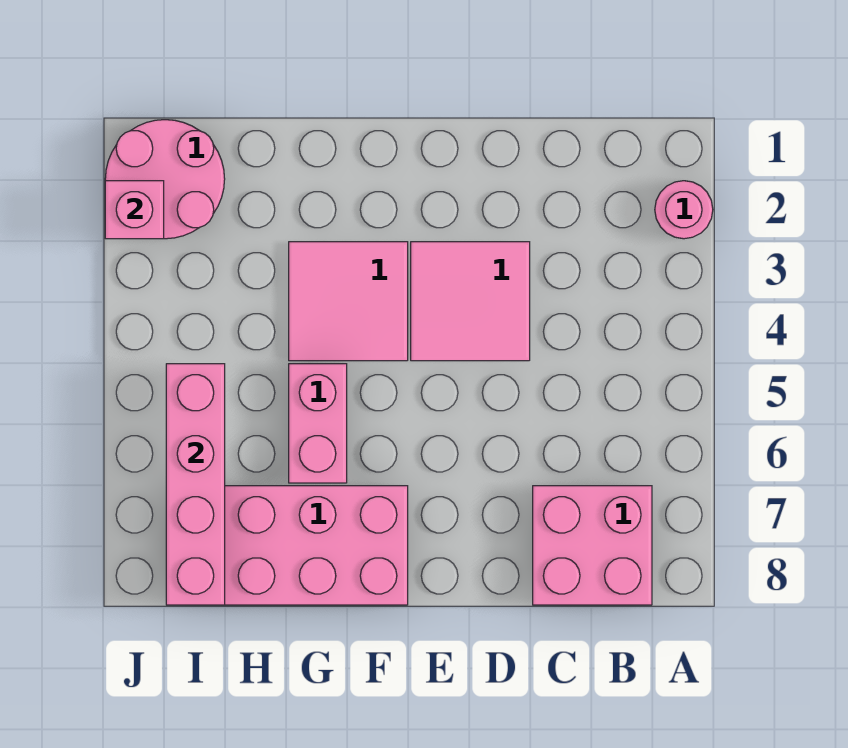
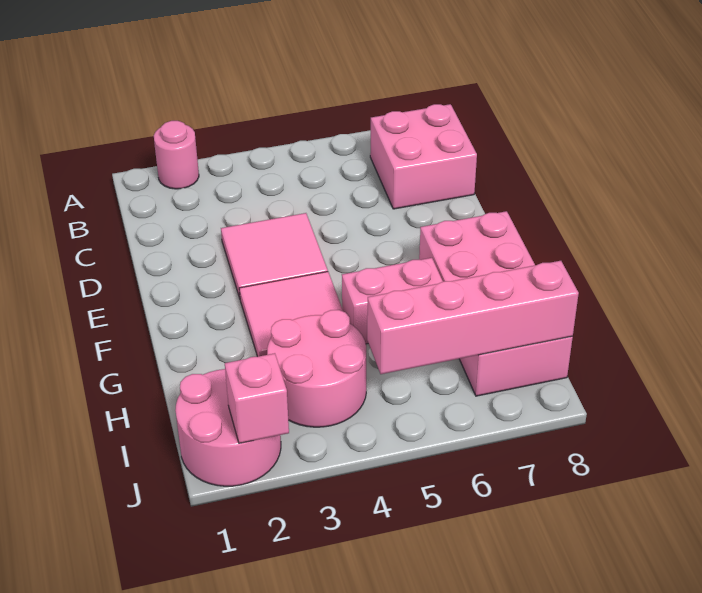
none -> pink 2x2 round brick [267,310,366,427]

